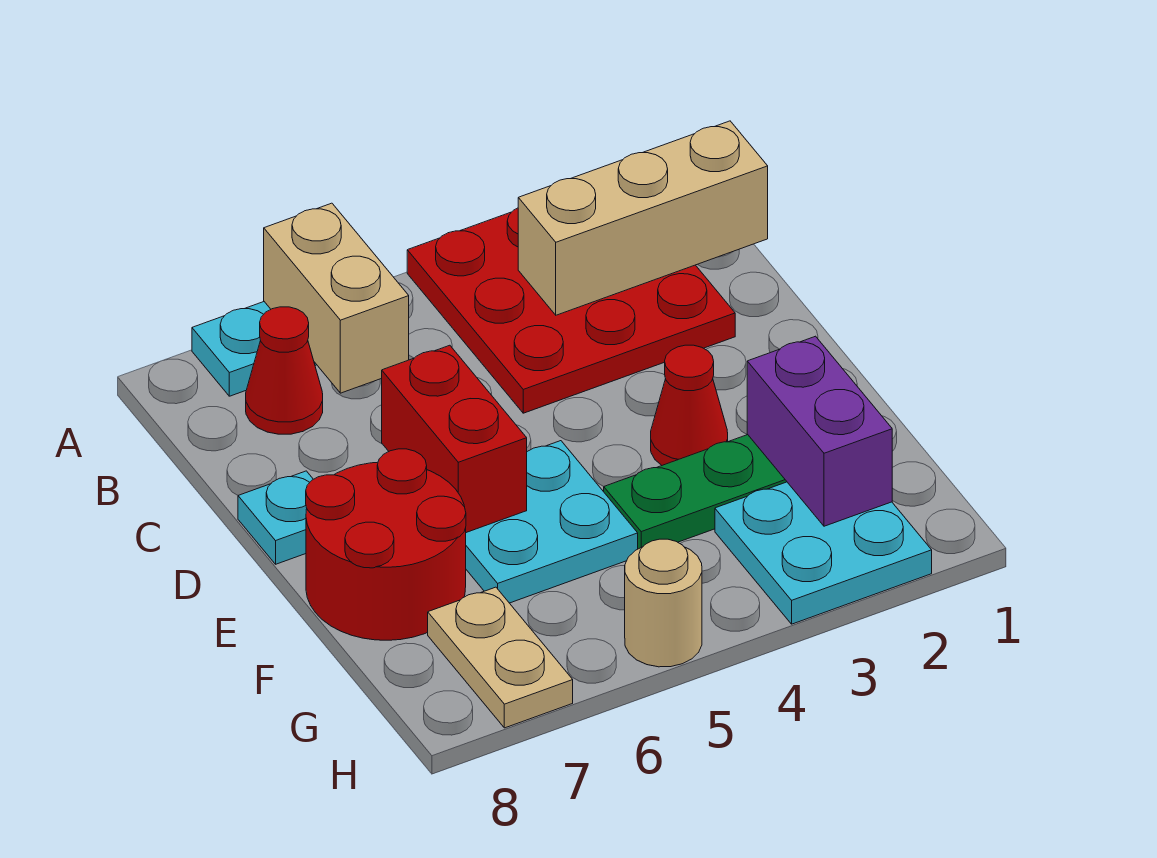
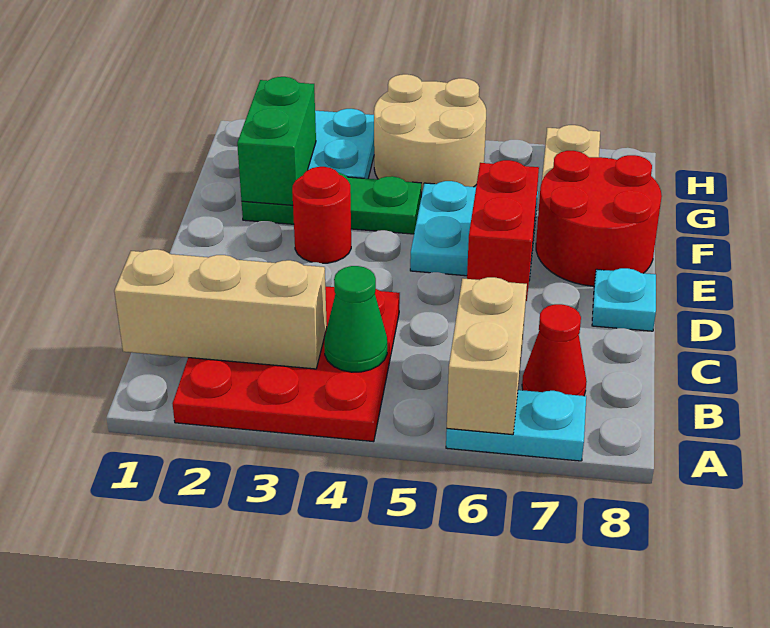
none -> green 1x1 cone [324,266,387,372]
red 1x1 cone [651,345,728,465] -> red 1x1 round brick [292,167,351,263]
purple 1x2 brick [747,336,892,526] -> green 1x2 brick [237,77,316,205]
tan 1x1 round brick [625,539,702,667] -> tan 2x2 round brick [374,74,486,196]

